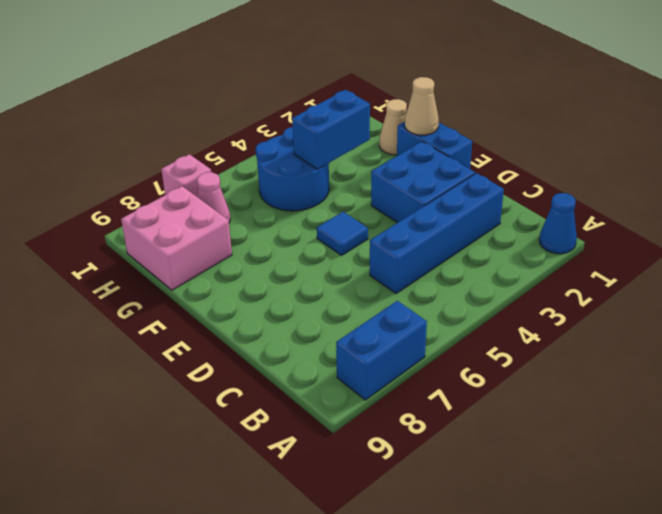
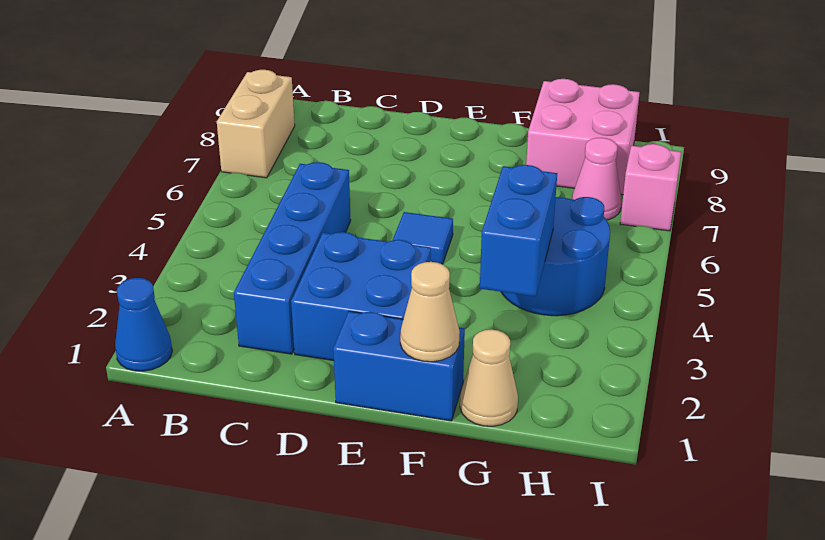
blue 1x2 brick [336,301,427,400] -> tan 1x2 brick [217,70,295,178]

